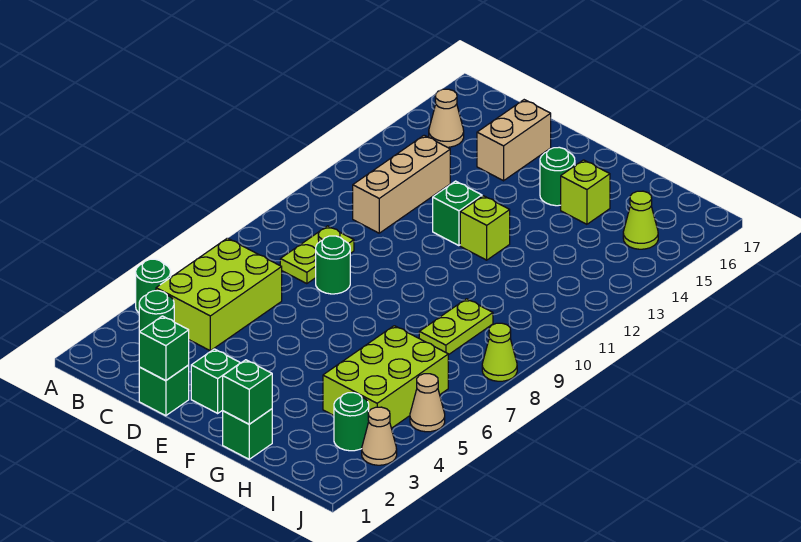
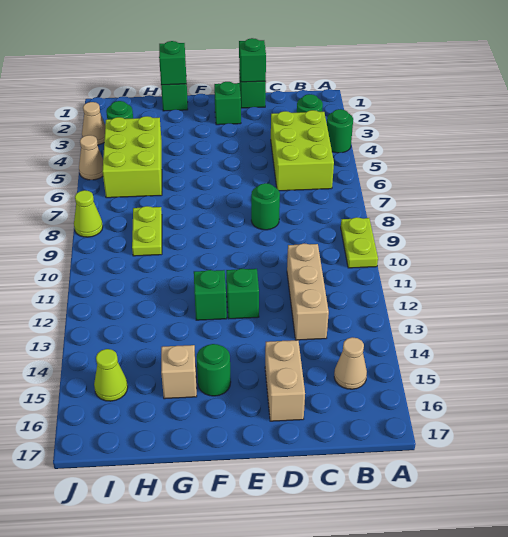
lime 1x2 plate [280,226,354,284] -> lime 1x2 plate moved to [341,217,378,268]
lime 1x1 brick [460,196,510,260] -> green 1x1 brick [194,270,227,320]
lime 1x1 brick [561,160,610,224] -> tan 1x1 brick [161,345,197,399]

